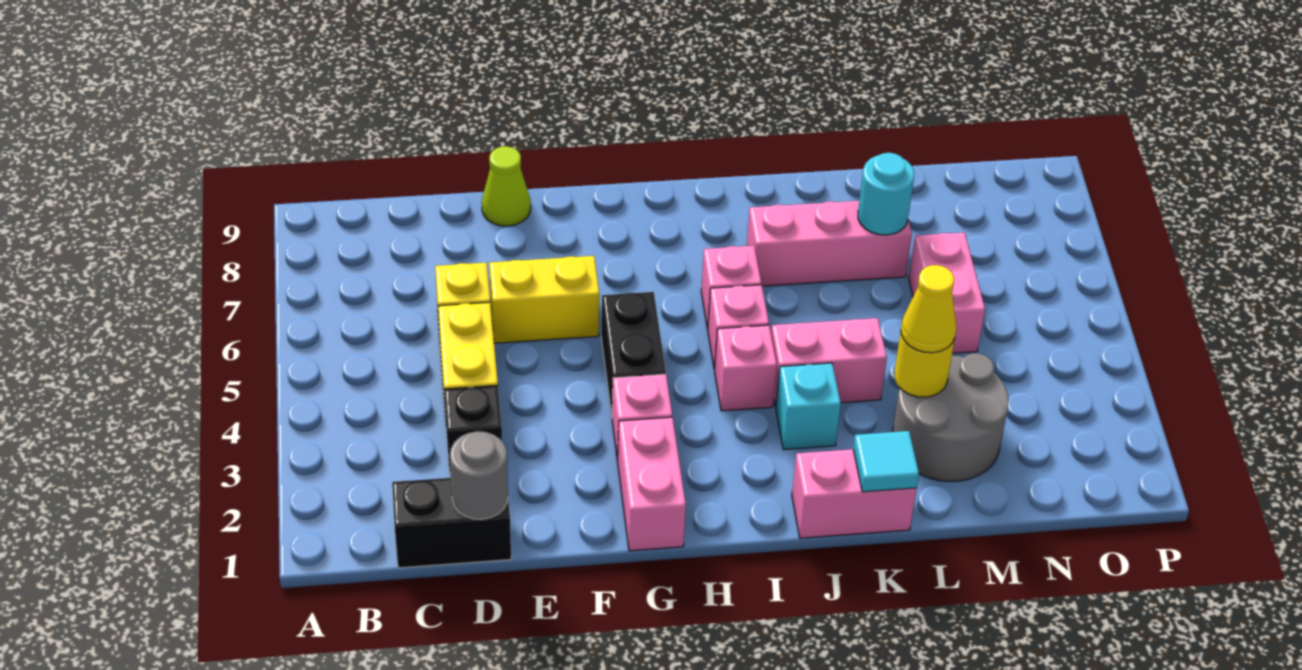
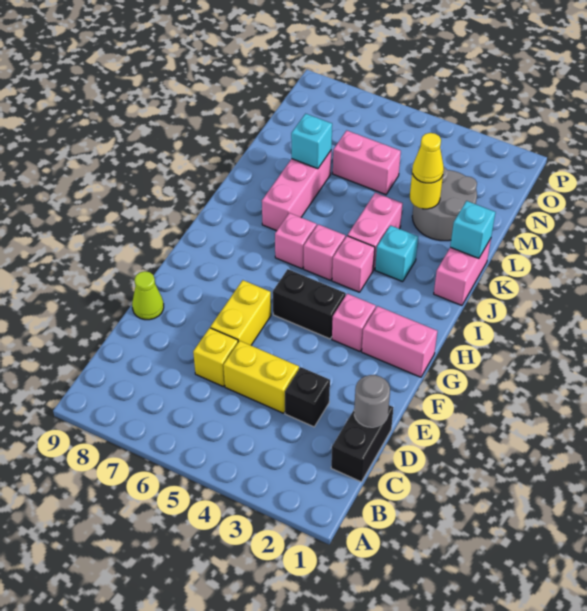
cyan 1x1 tile [853,431,919,492] -> cyan 1x1 brick [450,201,495,258]
cyan 1x1 round brick [858,153,914,235] -> cyan 1x1 brick [291,114,332,169]

